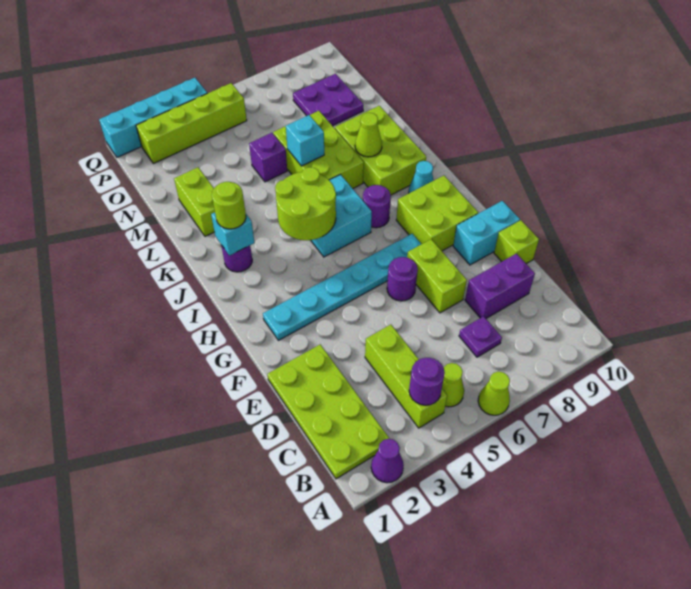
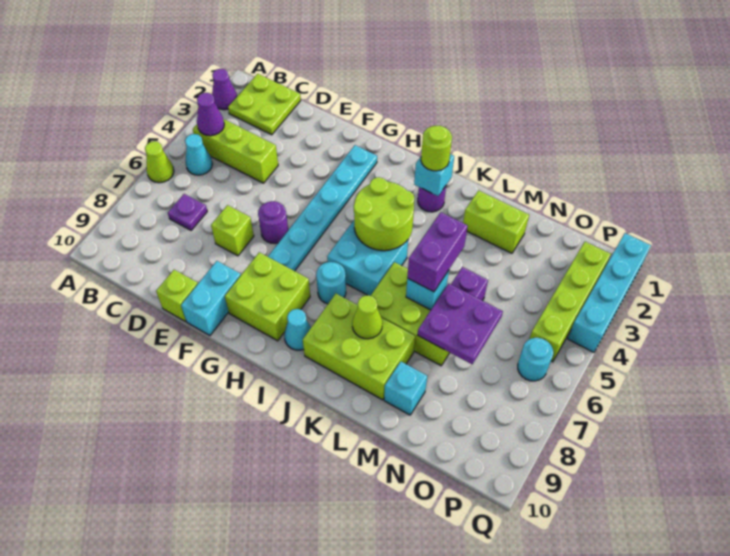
lime 2x4 plate [267,345,389,479] -> lime 2x2 plate [228,74,301,135]
purple 1x1 round brick [409,358,445,405] -> purple 1x1 cone [197,93,224,136]
lime 1x1 cone [442,363,464,407] -> cyan 1x1 cone [185,134,212,175]
purple 1x2 brick [465,253,535,318] -> purple 1x2 brick moved to [407,212,468,292]
lime 1x2 brick [407,239,467,313] -> lime 1x1 brick [211,205,254,256]
purple 1x1 round brick [363,185,391,228] -> cyan 1x1 round brick [316,262,346,304]
none -> cyan 1x1 brick [384,361,427,415]
purple 2x2 plate [293,74,363,126] -> purple 2x2 plate moved to [418,283,503,364]
none -> cyan 1x1 round brick [518,338,553,381]

